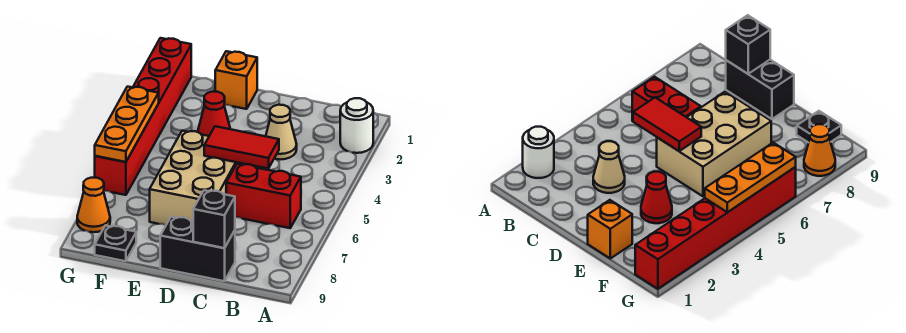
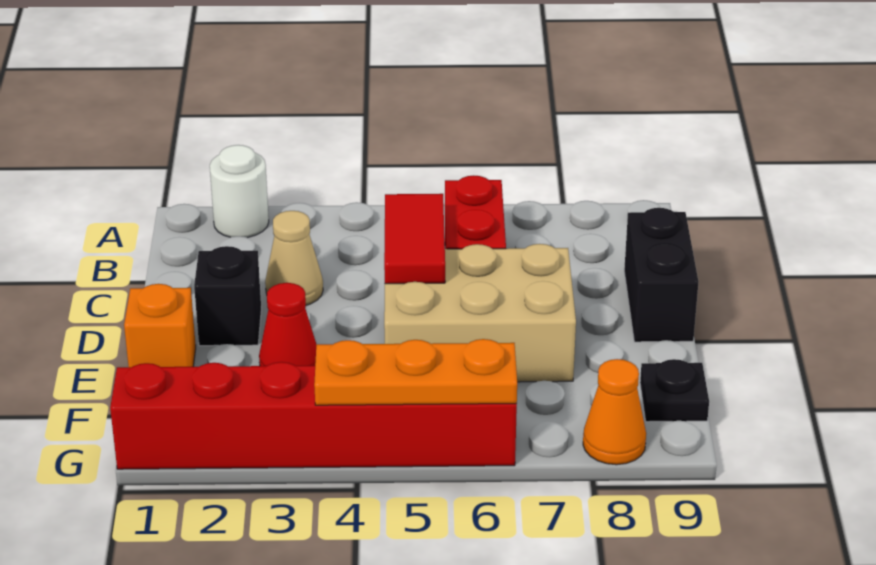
black 1x1 brick [193,190,235,248] -> black 1x1 brick moved to [194,246,261,346]

